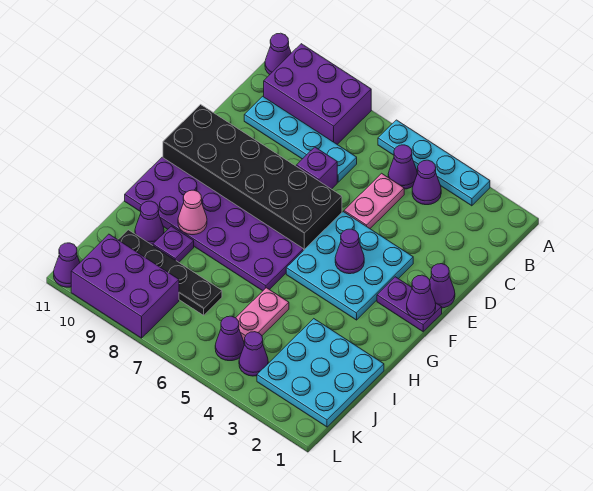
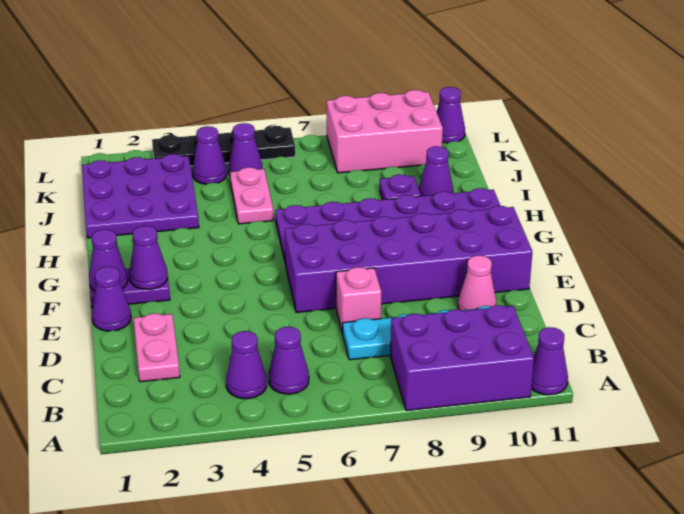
cyan 1x4 plate [378,120,490,206] -> none
pink 1x2 plate [344,173,404,228] -> pink 1x2 plate moved to [133,313,180,382]
purple 1x1 brick [296,147,337,189] -> pink 1x1 brick [336,267,381,333]
cyan 3x3 plate [286,212,413,320] -> none
black 2x6 brick [163,105,342,250] -> purple 2x6 brick [285,206,532,313]
purple 1x1 cone [335,229,364,274] -> purple 1x1 cone moved to [129,226,168,289]
pink 1x1 cone [178,190,207,235] -> pink 1x1 cone moved to [458,255,496,310]
cyan 3x3 plate [257,319,384,427] -> purple 3x3 plate [82,154,199,238]
black 1x4 plate [118,230,222,315] -> black 1x4 plate moved to [152,126,295,166]
purple 2x3 brick [71,234,179,338] -> pink 2x3 brick [327,90,443,173]

